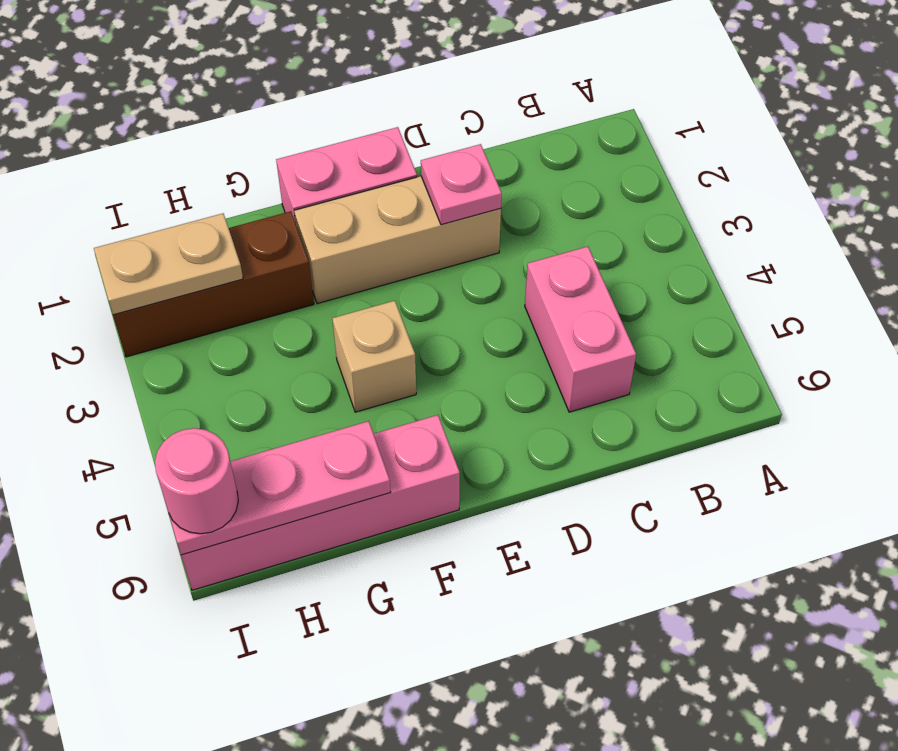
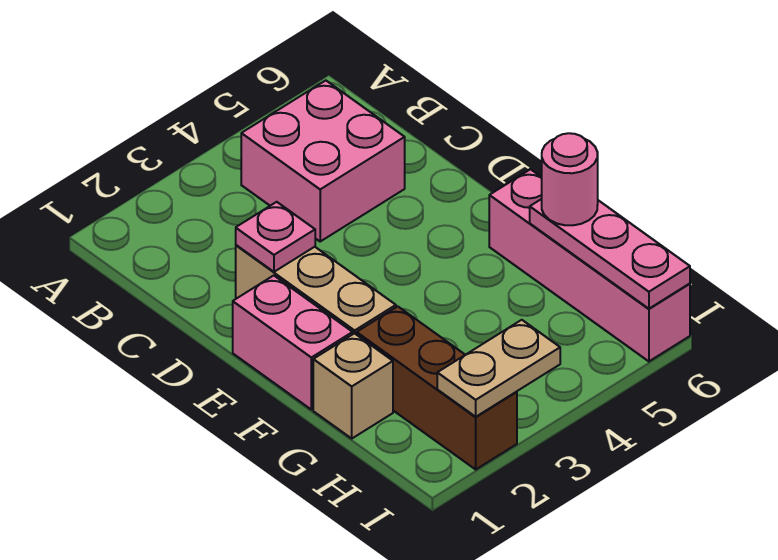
pink 1x2 brick [525,246,636,412] -> pink 2x2 brick [241,81,405,241]
tan 1x1 brick [332,301,416,412] -> tan 1x1 brick moved to [313,333,393,438]
tan 1x2 plate [94,213,243,315] -> tan 1x2 plate turned to [437,320,560,417]
pink 1x1 round brick [155,428,238,534] -> pink 1x1 round brick moved to [542,133,598,225]

